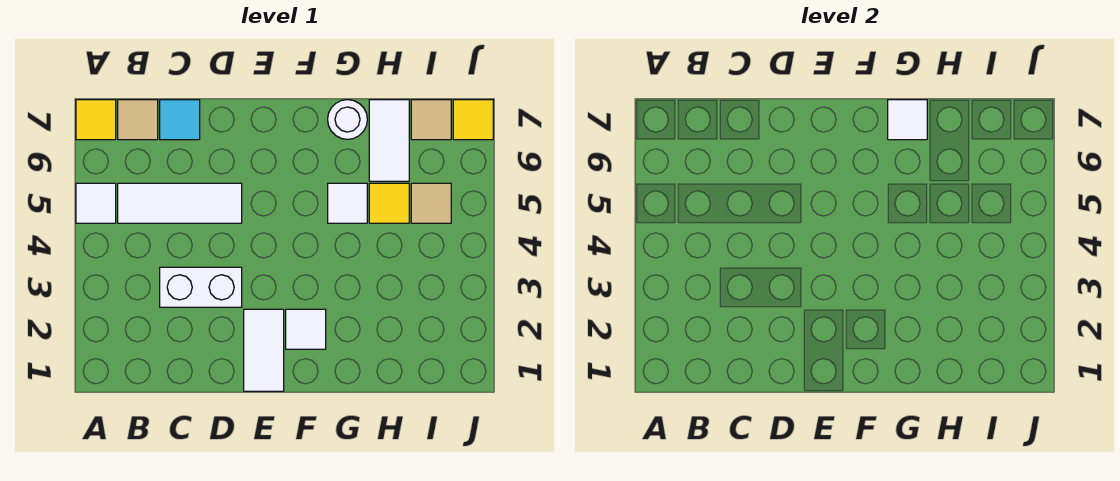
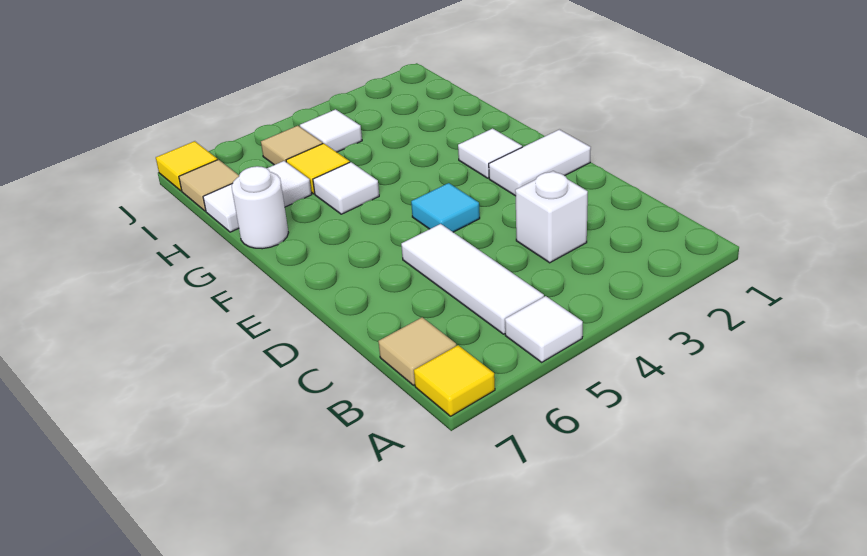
white 1x2 brick [160,267,242,307] -> white 1x1 brick [515,171,588,263]
cyan 1x1 tile [160,100,200,140] -> cyan 1x1 tile moved to [411,183,480,232]
white 1x1 tile [888,100,927,140] -> white 1x1 tile moved to [300,109,362,152]

